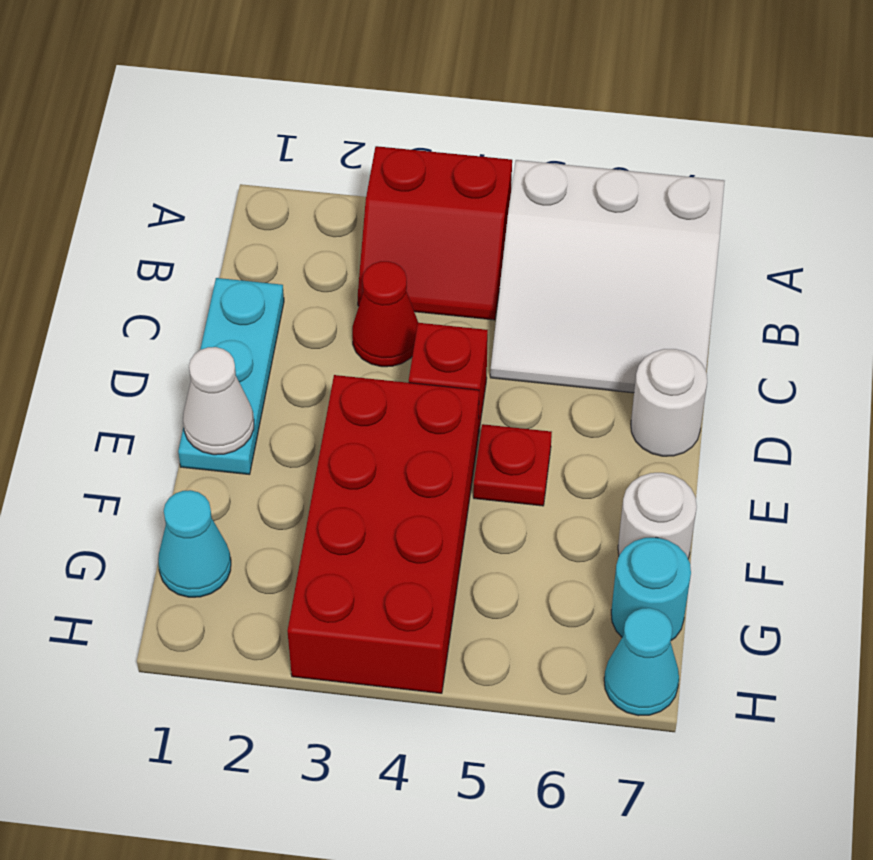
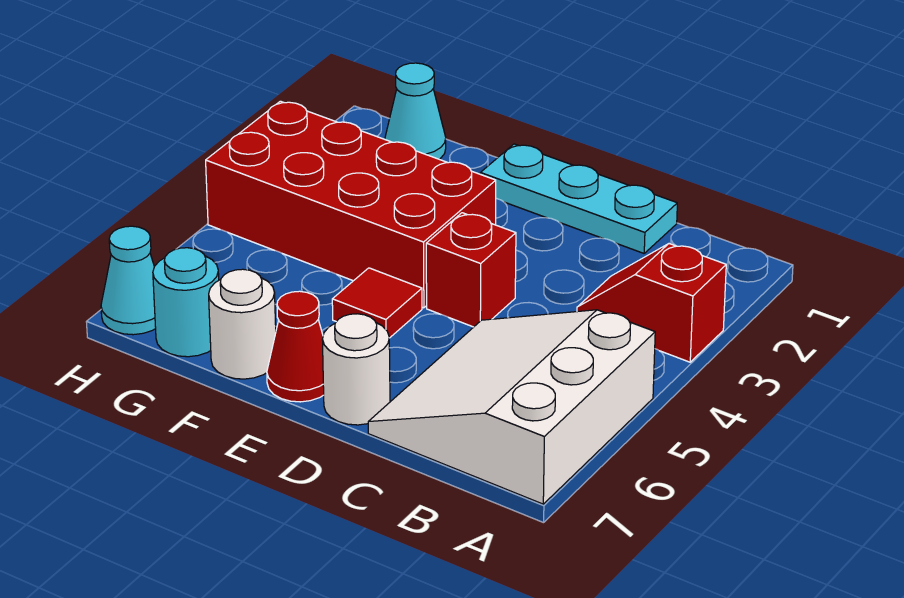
red 2x2 slope [358,146,512,320] -> red 1x2 slope [577,244,726,362]
red 1x1 cone [352,261,418,367] -> red 1x1 cone moved to [267,291,324,402]
white 1x1 cone [183,347,254,455] -> none
red 1x1 plate [473,424,552,506] -> red 1x1 tile [332,268,422,338]

